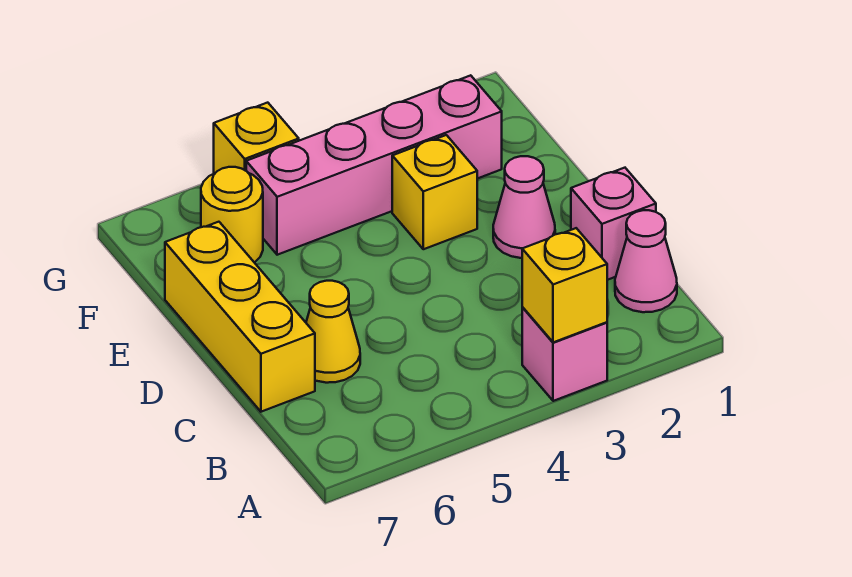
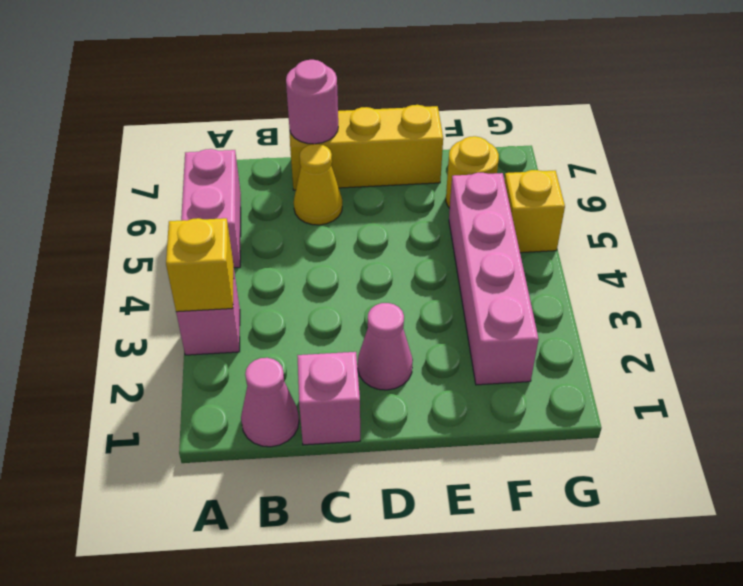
none -> pink 1x2 brick [181,149,241,268]
none -> pink 1x1 round brick [286,60,338,144]
yellow 1x1 brick [392,135,477,249] -> none

